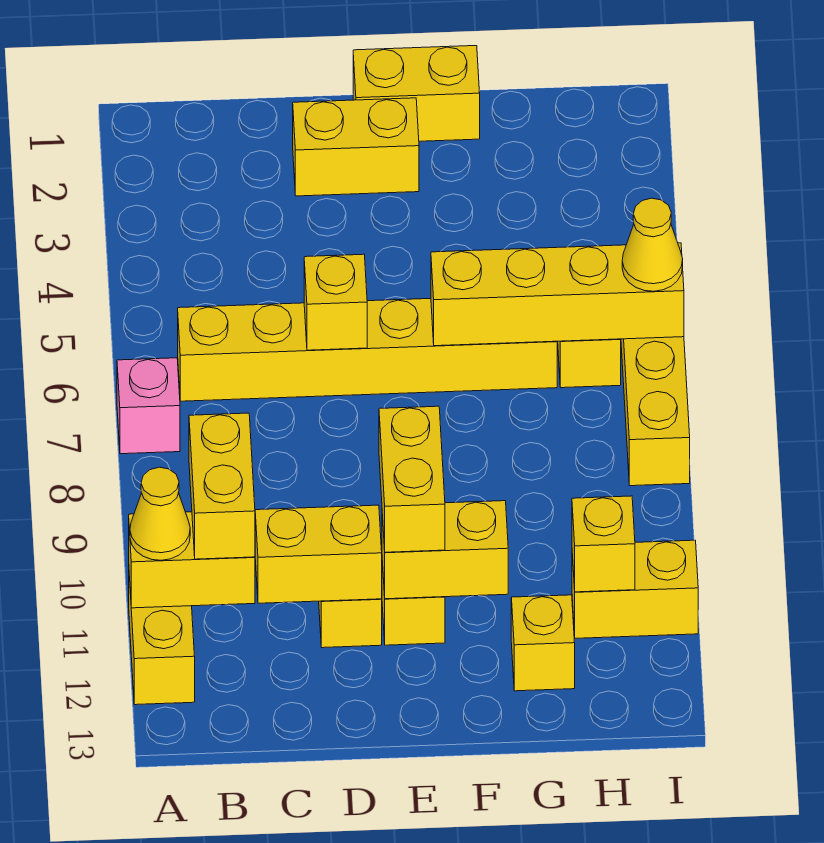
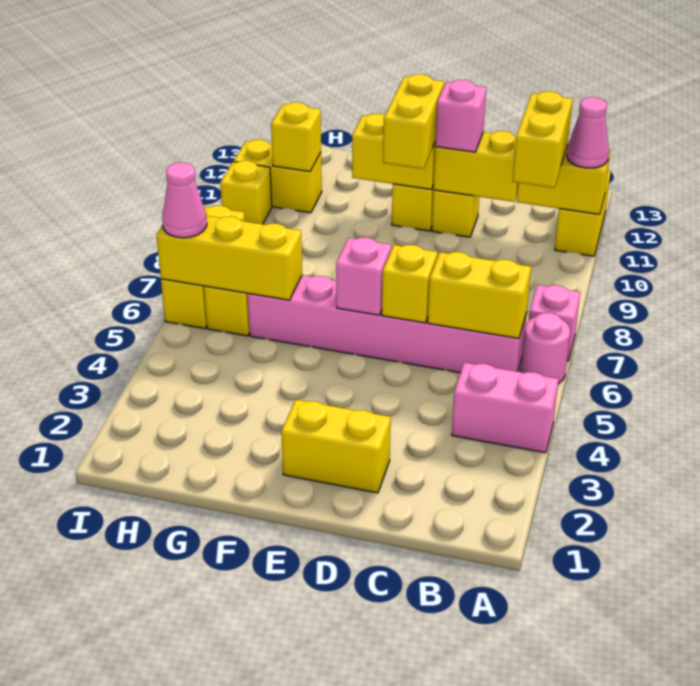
none -> pink 1x2 brick [452,363,558,453]
none -> pink 1x1 round brick [521,313,570,384]
yellow 1x1 cone [130,467,190,560] -> pink 1x1 cone [567,97,609,168]
yellow 1x6 brick [178,298,557,401] -> pink 1x6 brick [248,275,527,373]
none -> pink 1x1 brick [435,80,486,152]
yellow 1x2 brick [353,46,480,141] -> yellow 1x2 brick moved to [428,252,531,338]
none -> pink 1x1 brick [336,238,391,315]
yellow 1x4 brick [431,243,684,346] -> yellow 1x3 brick [156,216,302,300]
yellow 1x1 brick [511,595,575,691] -> yellow 1x1 brick moved to [220,161,272,224]
yellow 1x1 cone [622,198,683,291] -> pink 1x1 cone [162,163,207,238]

